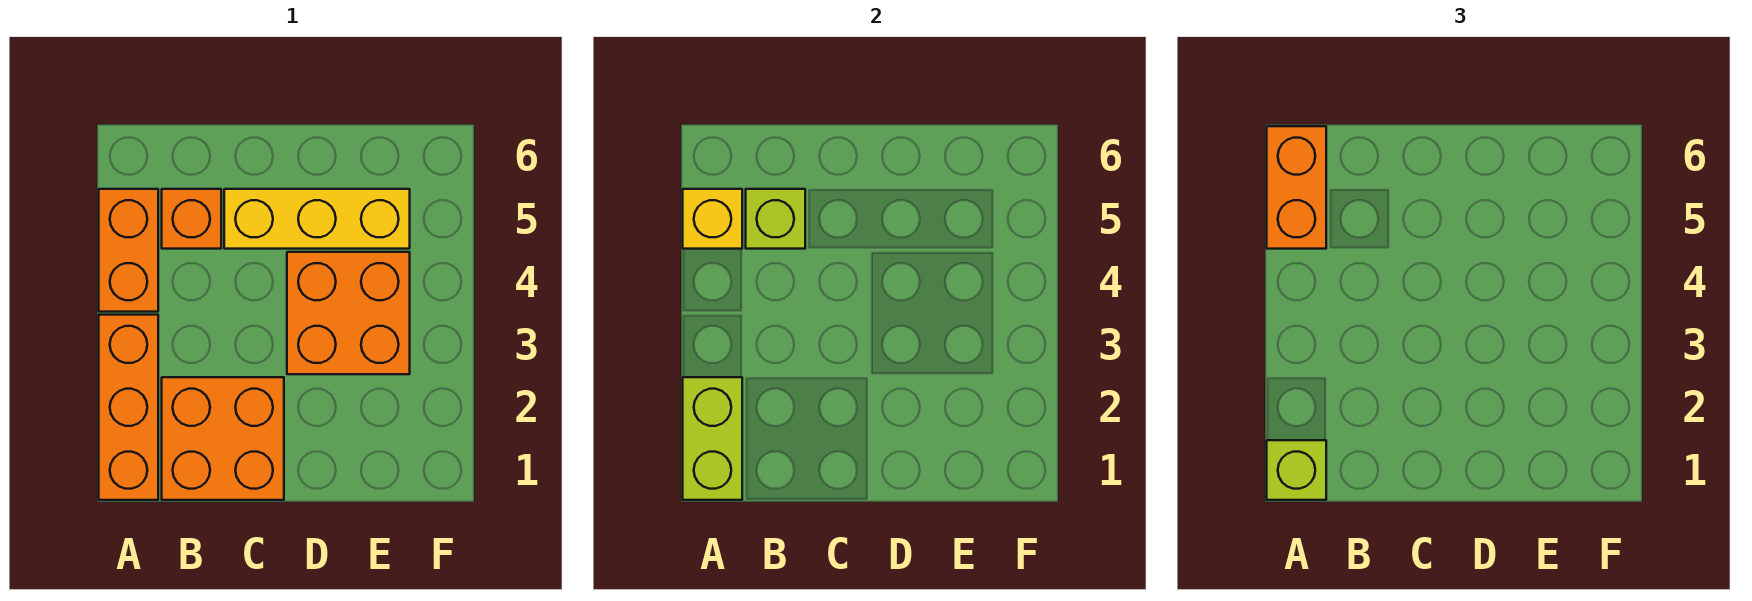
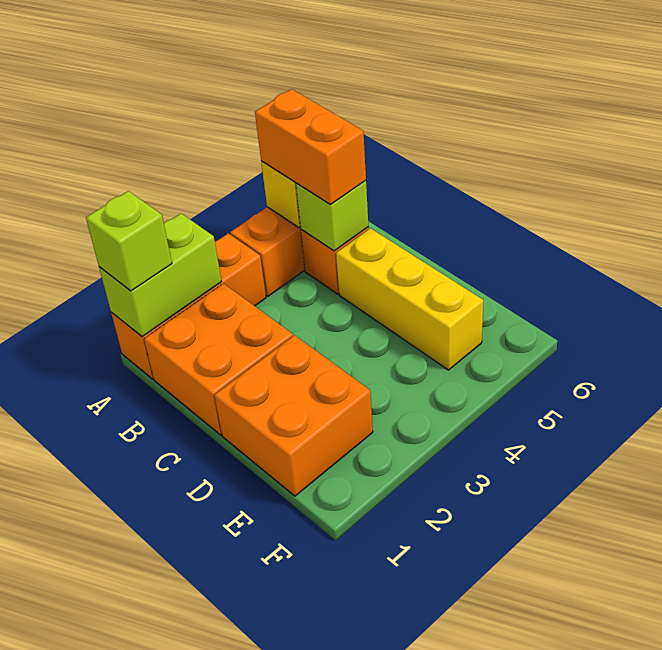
orange 1x2 brick [1267,126,1326,249] -> orange 1x2 brick turned to [255,89,366,204]
orange 2x2 brick [287,252,410,374] -> orange 2x2 brick moved to [214,335,373,496]

